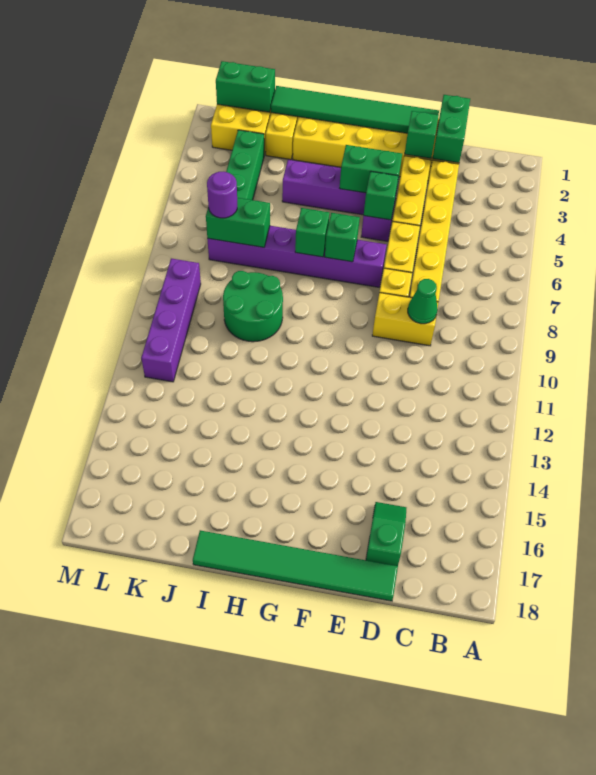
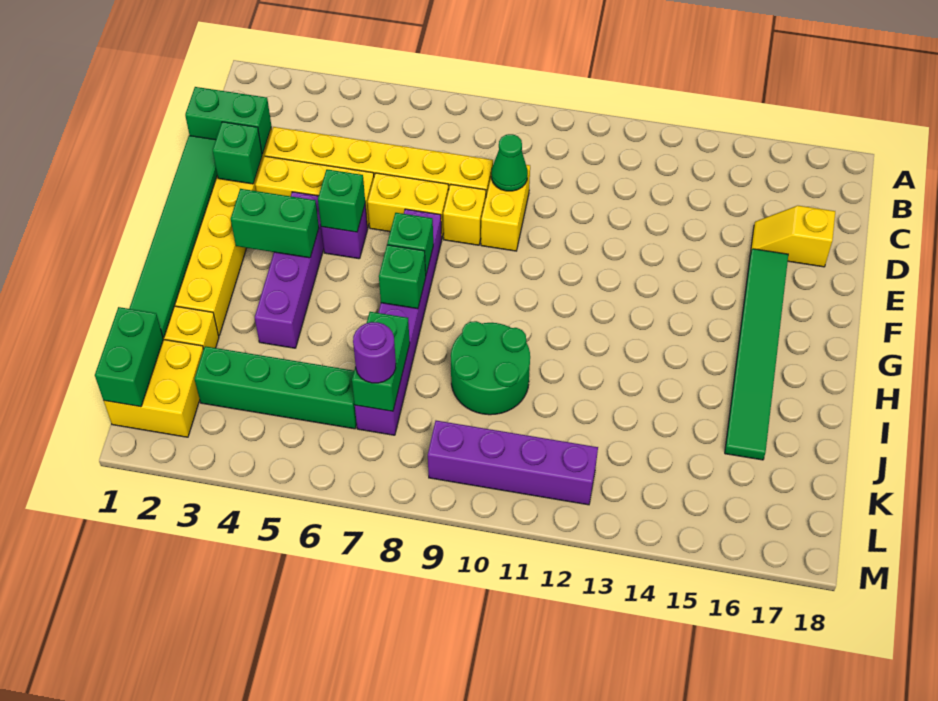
green 1x2 slope [366,502,406,566] -> yellow 1x2 slope [750,206,835,267]
green 1x6 tile [193,530,398,601] -> green 1x6 tile moved to [725,249,788,460]
green 1x2 brick [340,145,402,193] -> green 1x2 brick turned to [231,189,319,258]

